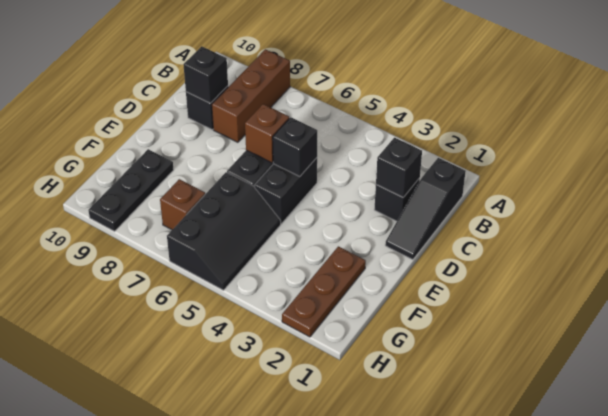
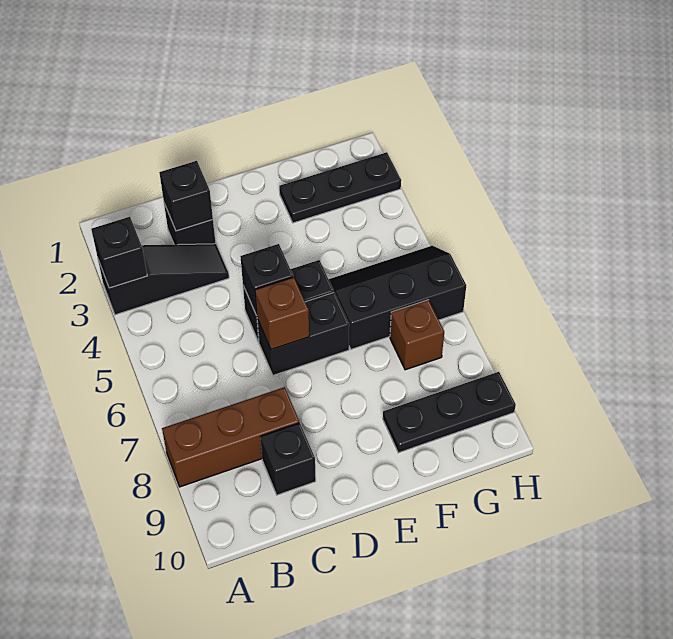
black 1x3 slope [385,158,466,260] -> black 1x3 slope moved to [98,244,229,315]
black 1x1 brick [184,46,228,103] -> black 1x1 brick moved to [91,217,147,288]
brown 1x3 plate [282,246,366,337] -> black 1x3 plate [279,152,401,223]

